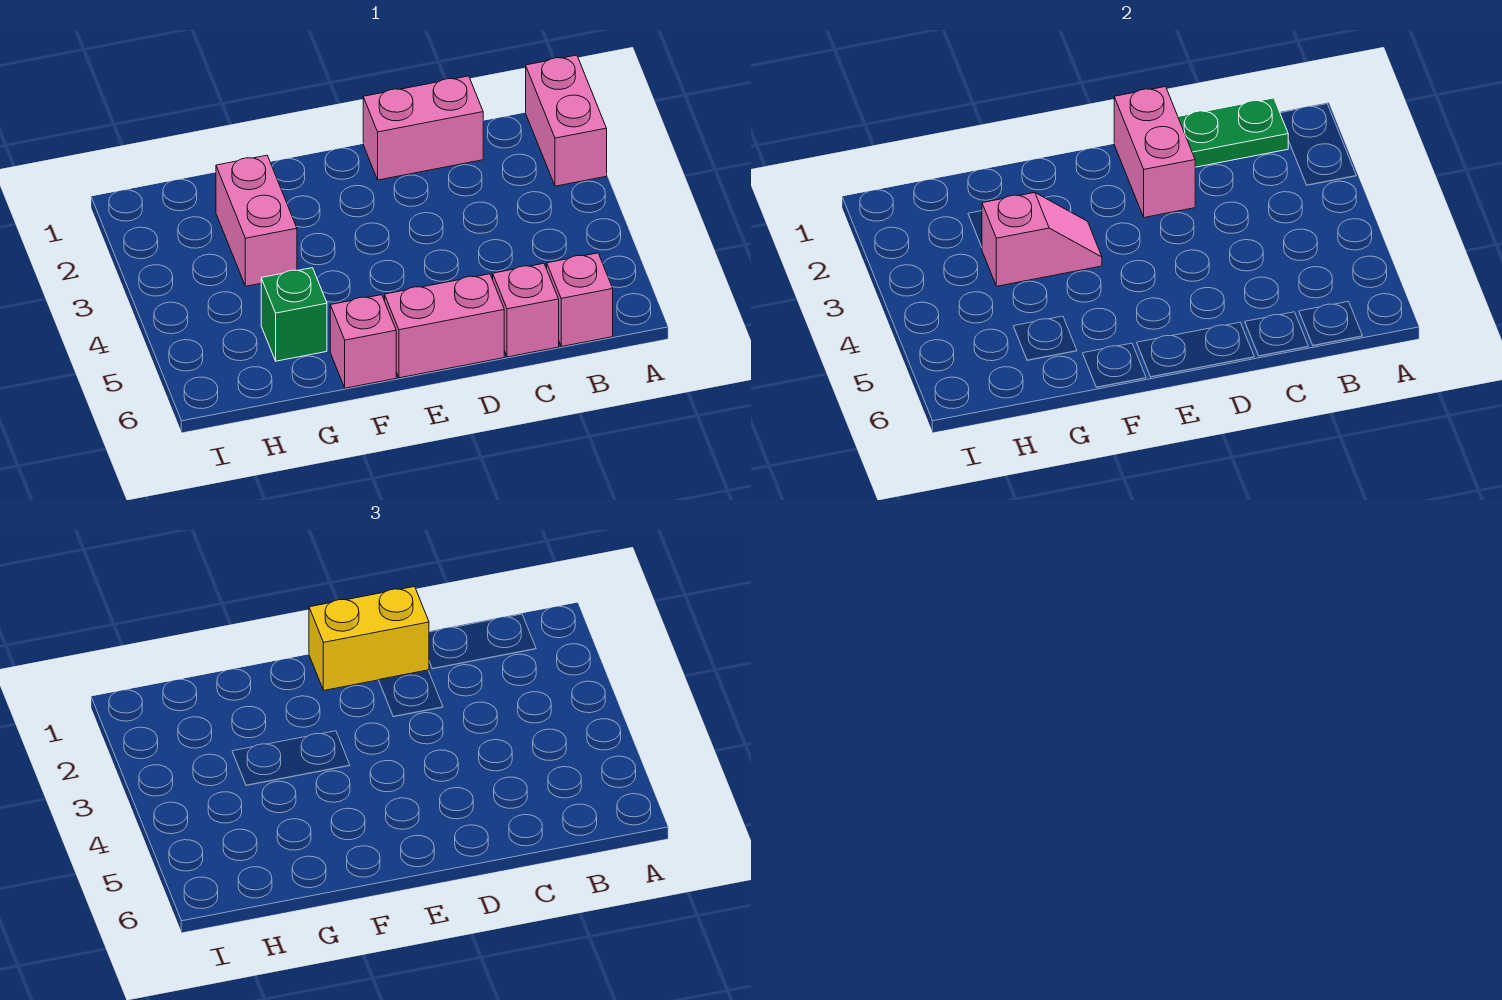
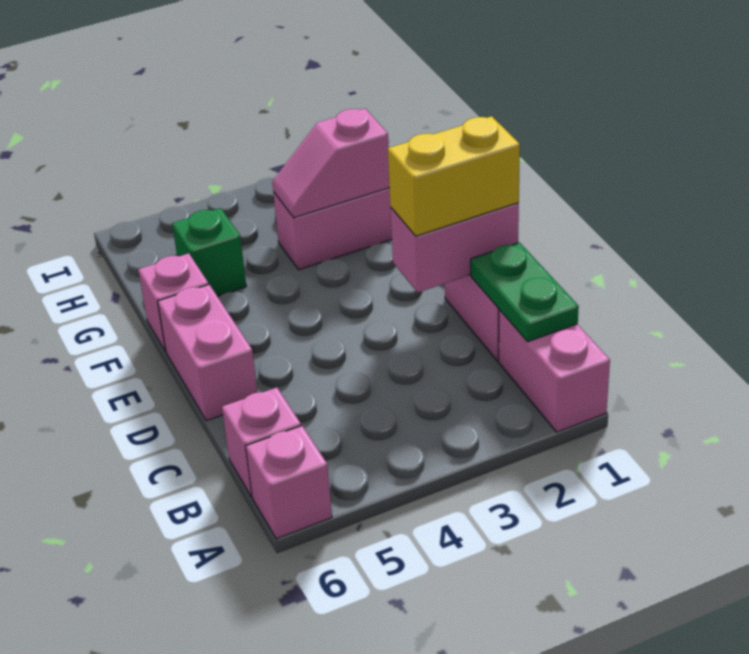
pink 1x2 brick [526,55,607,186] -> pink 1x2 brick turned to [499,310,610,432]
pink 1x1 brick [493,263,559,357] -> pink 1x1 brick moved to [246,426,332,539]
yellow 1x2 brick [309,587,429,690] -> yellow 1x2 brick turned to [388,116,520,236]
pink 1x2 slope [982,193,1102,286] -> pink 1x2 slope turned to [272,109,390,218]

